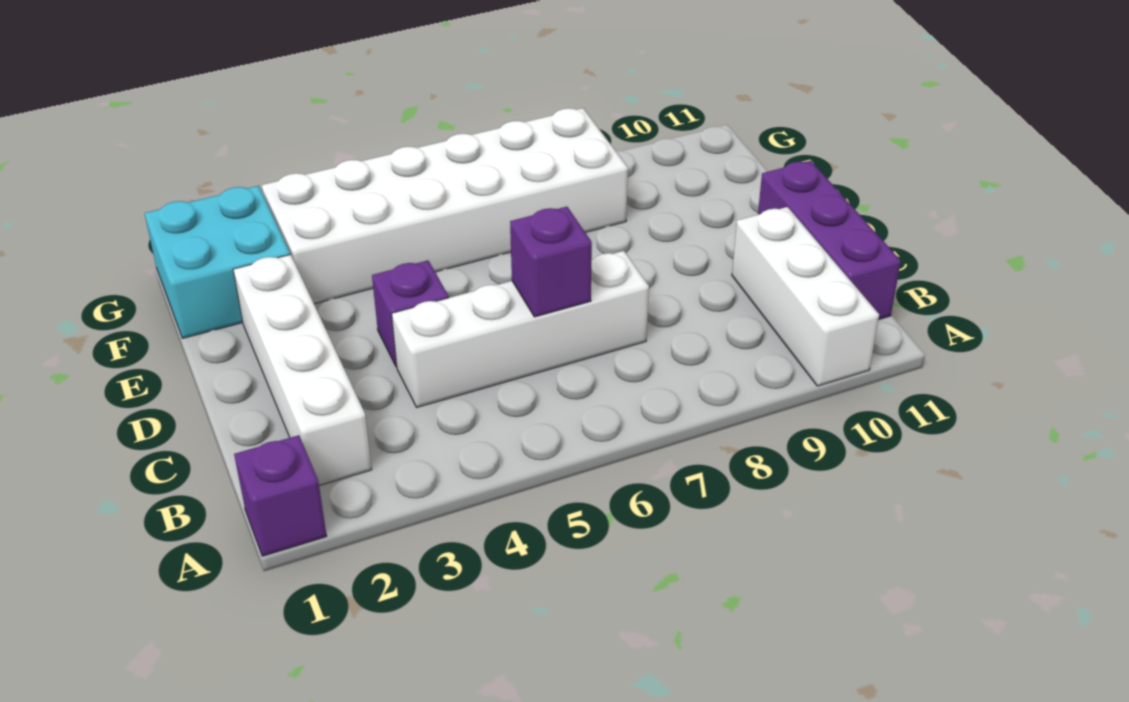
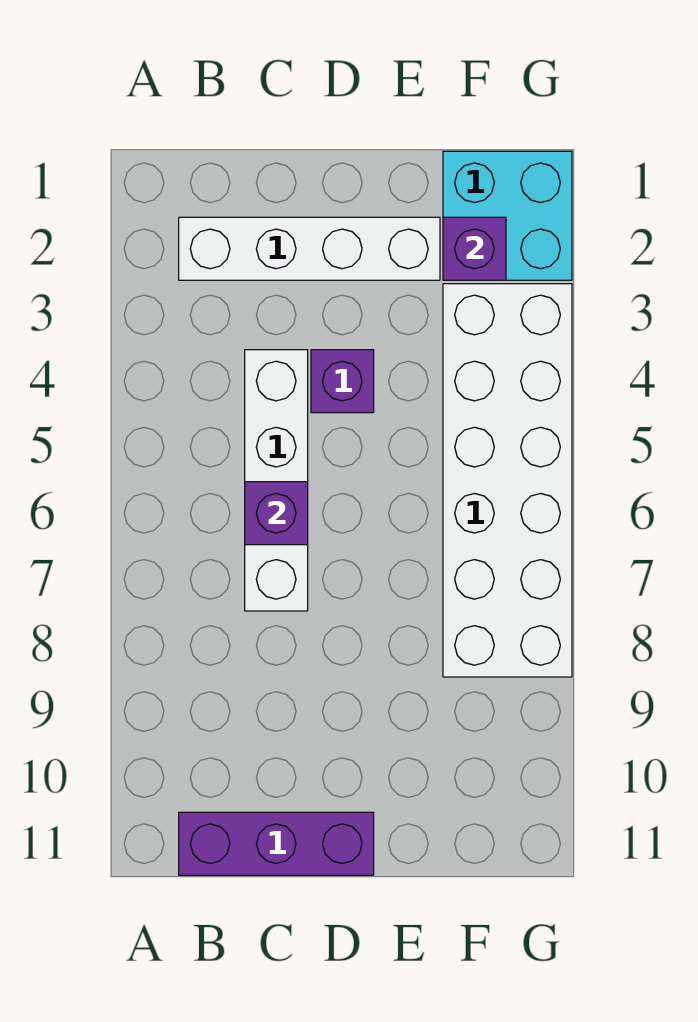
purple 1x1 brick [234,435,327,556] -> purple 1x1 brick moved to [443,217,506,280]
white 1x3 brick [732,207,879,386] -> none

